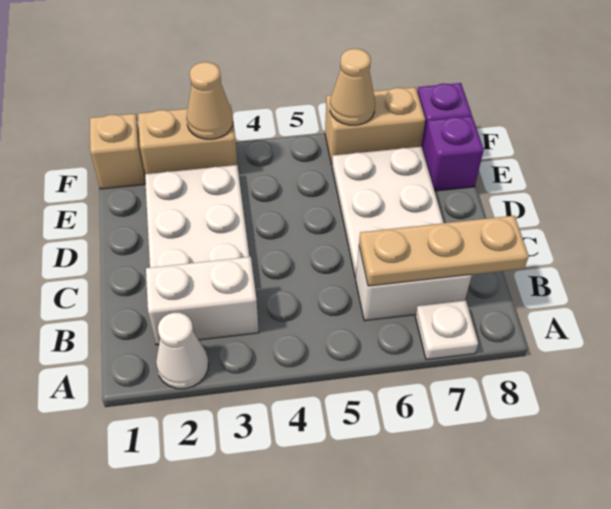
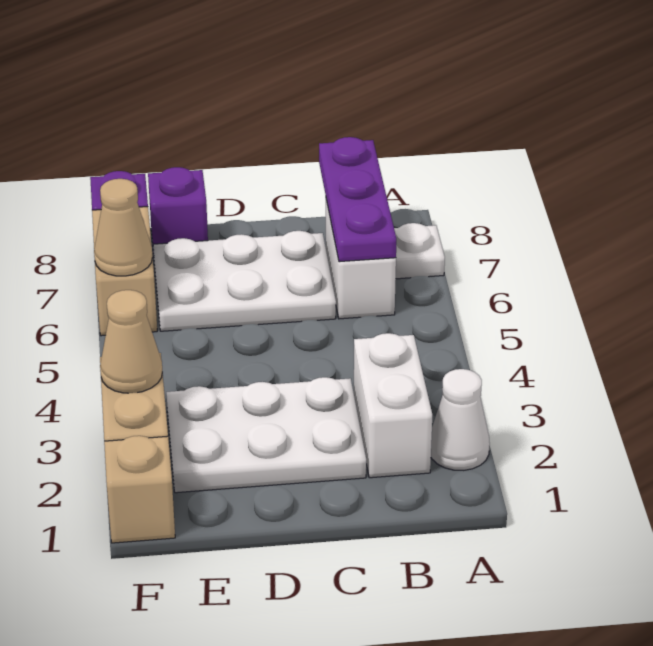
tan 1x3 plate [359,216,529,286] -> purple 1x3 plate [319,137,396,262]

